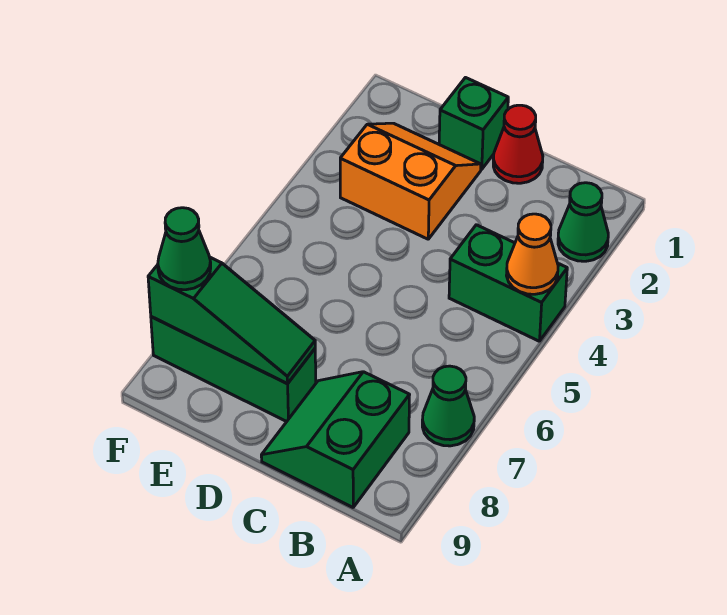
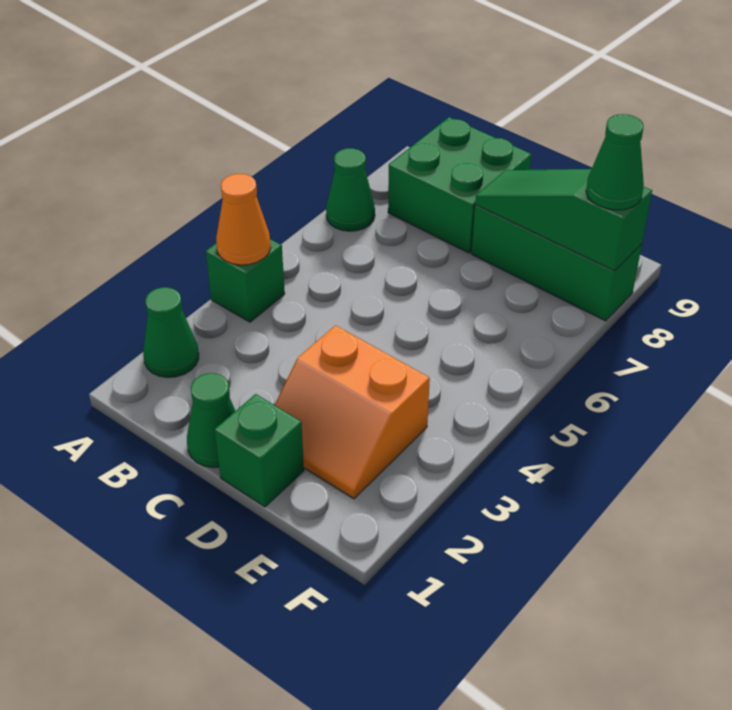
green 1x2 brick [449,225,567,341] -> green 1x1 brick [206,239,285,322]
green 2x2 slope [261,372,409,507] -> green 2x2 brick [388,117,532,253]
red 1x1 cone [493,105,543,183] -> green 1x1 cone [187,373,235,468]

